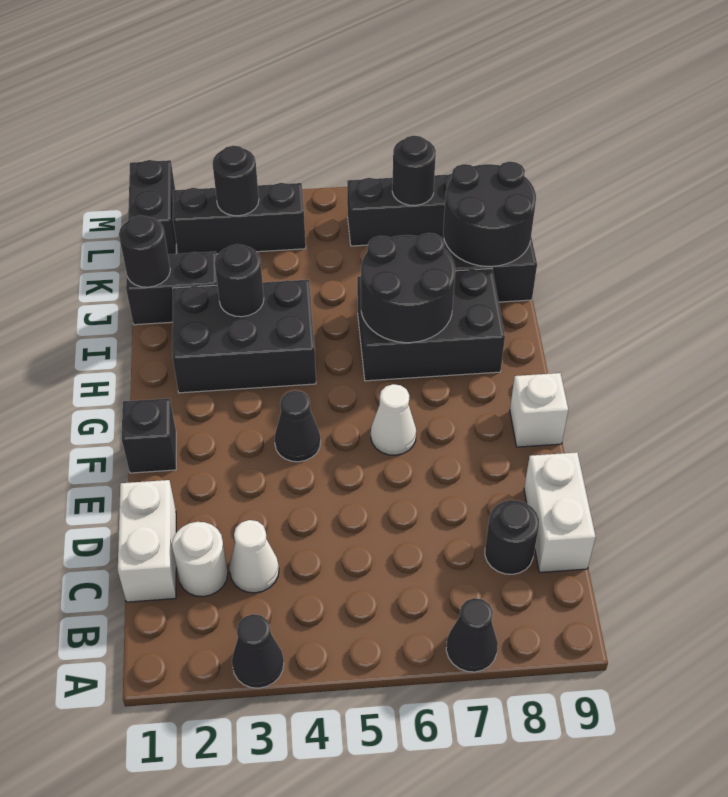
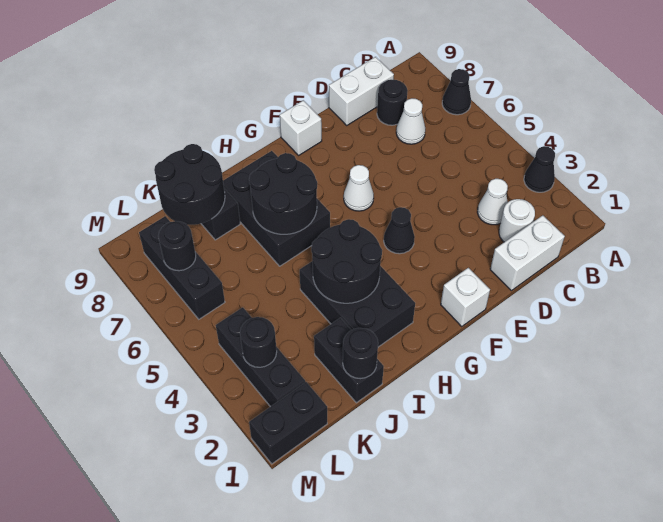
none -> white 1x1 cone [396,98,425,144]
black 1x1 brick [122,398,176,473] -> white 1x1 brick [441,268,490,326]
black 1x1 round brick [215,244,264,317] -> black 2x2 round brick [311,219,382,303]

